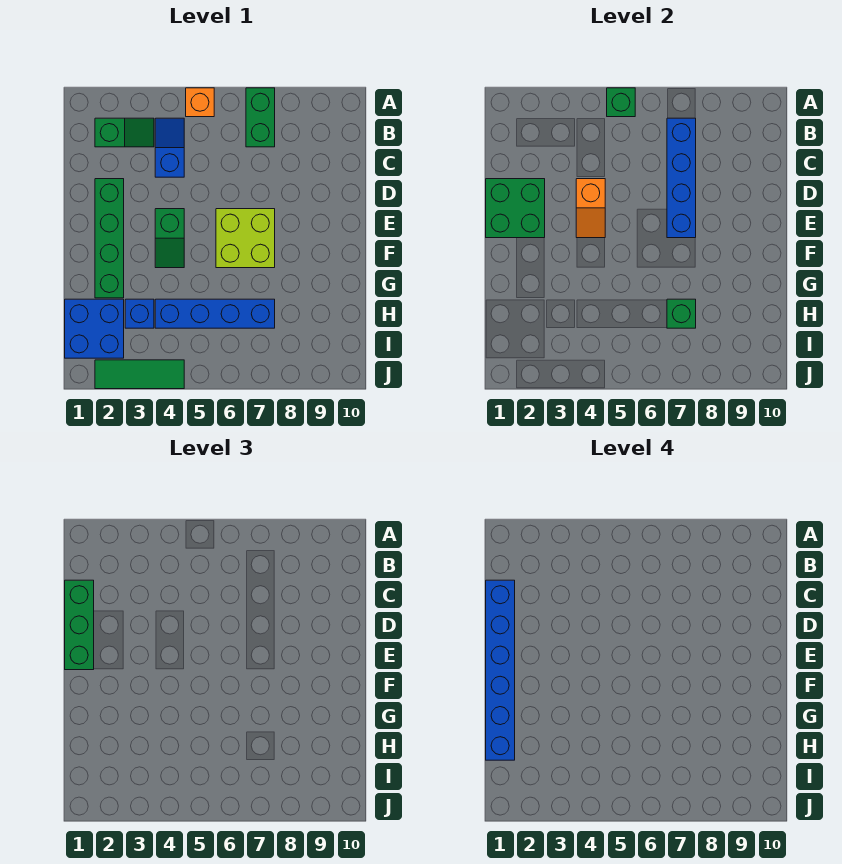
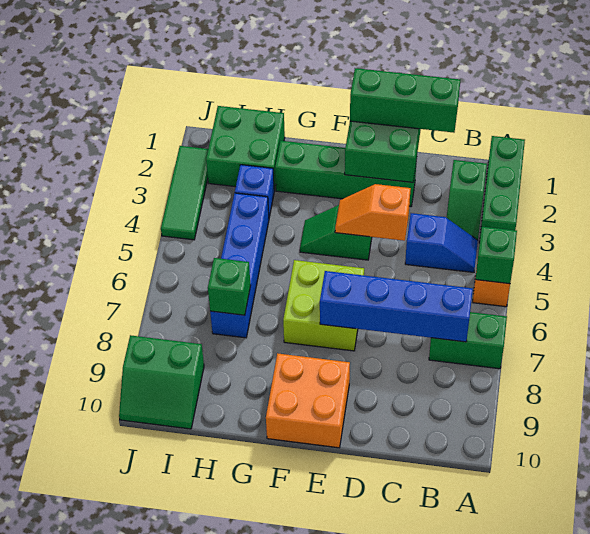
none -> green 1x3 brick [479,136,525,243]
blue 1x6 brick [486,580,515,760] -> none
none -> orange 2x2 brick [266,353,350,448]
blue 2x2 brick [65,299,124,358] -> green 2x2 brick [206,106,285,190]
none -> green 2x2 slope [119,335,204,429]

